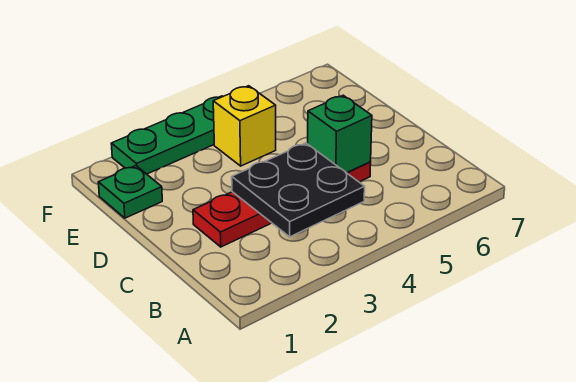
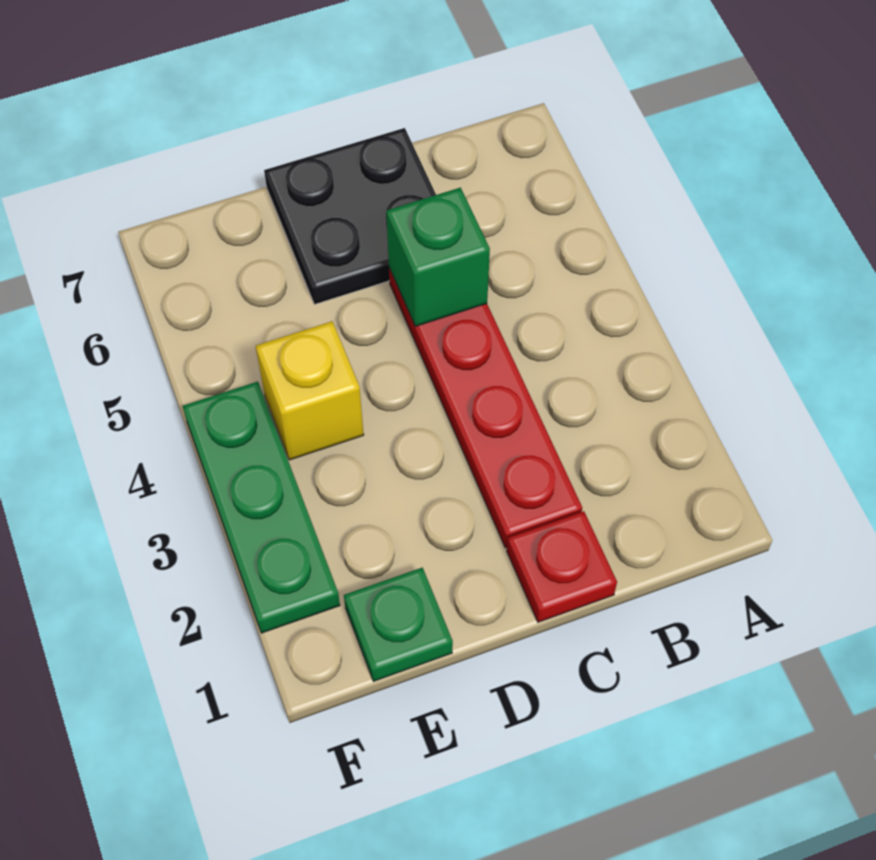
black 2x2 plate [232,143,365,237] -> black 2x2 plate moved to [264,128,436,304]
none -> red 1x1 plate [507,511,617,622]

